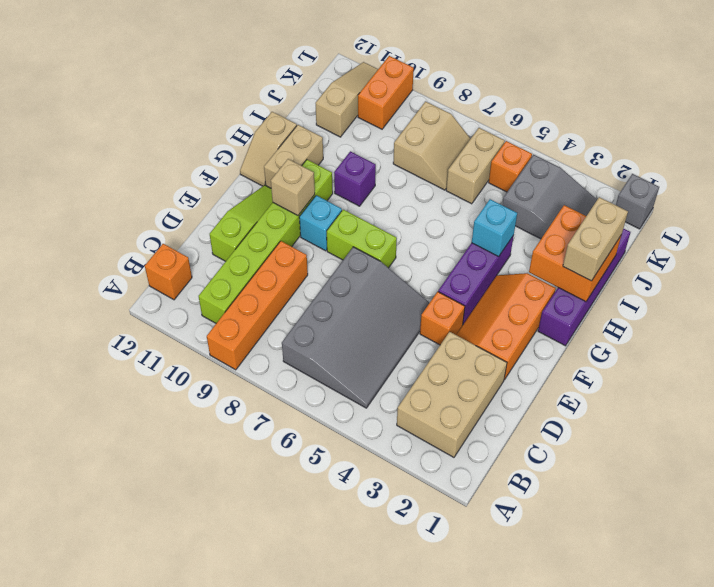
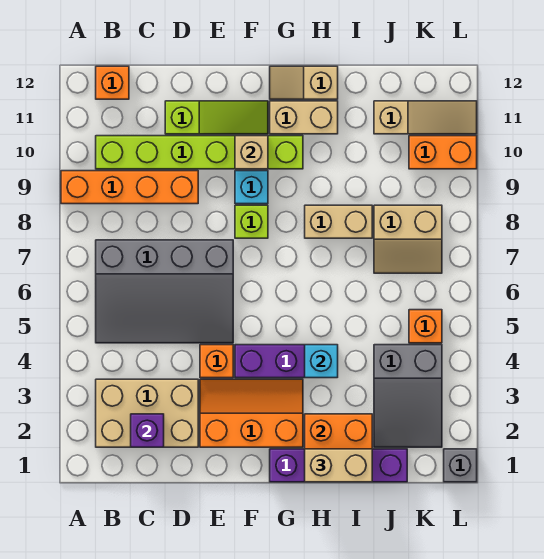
lime 1x2 brick [327,210,397,268] -> lime 1x1 brick [235,205,268,238]
purple 1x1 brick [334,151,376,206] -> purple 1x1 brick moved to [131,414,164,447]
tan 1x2 brick [446,128,505,204] -> tan 1x2 brick moved to [305,205,372,238]

